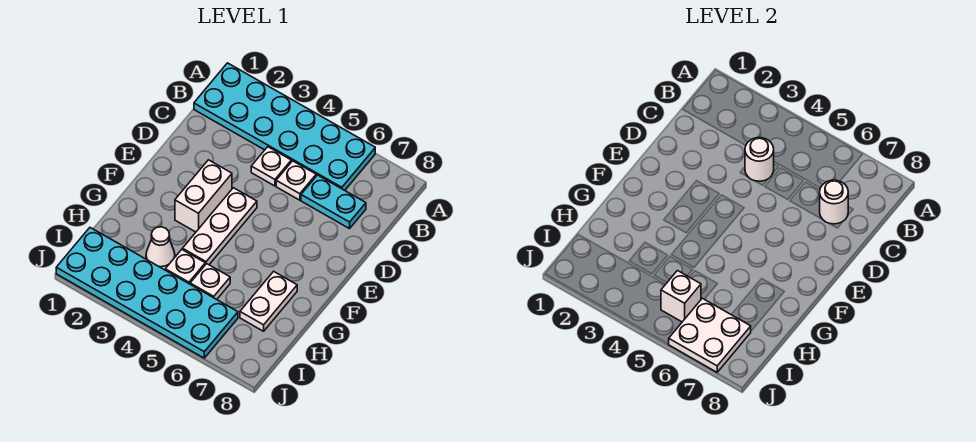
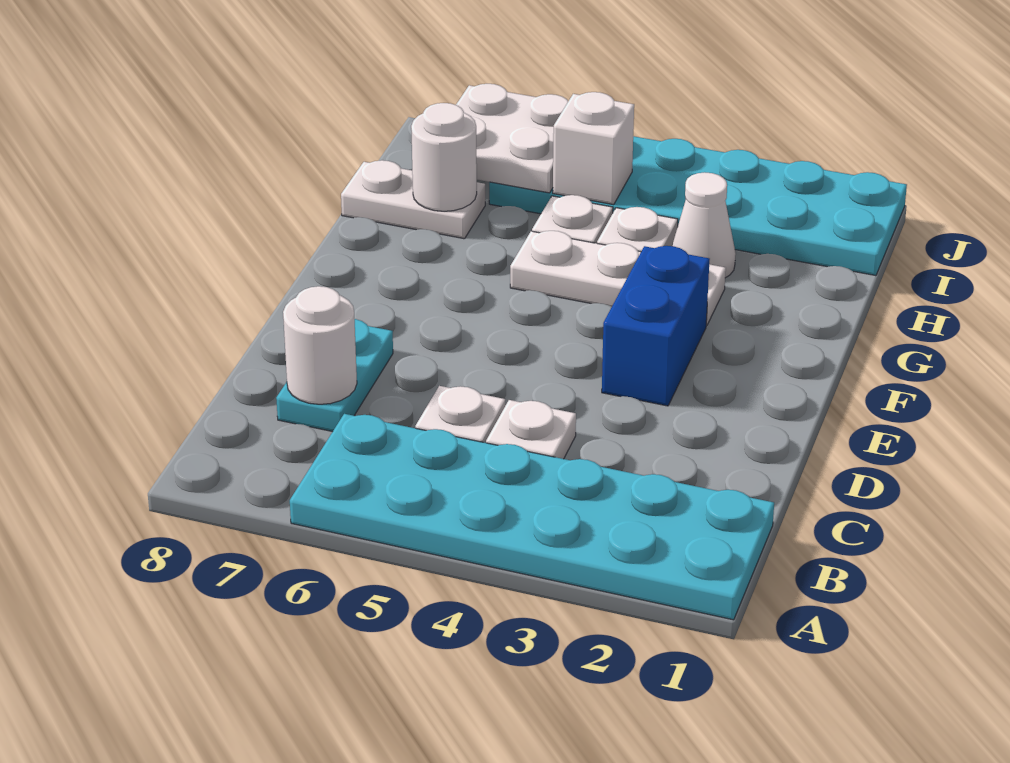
white 1x1 round brick [745,138,774,181] -> white 1x1 round brick moved to [411,103,477,211]
cyan 1x2 plate [301,175,366,229] -> cyan 1x2 plate turned to [276,319,393,432]
white 1x2 brick [175,160,232,232] -> blue 1x2 brick [602,246,710,406]
white 1x3 plate [183,188,257,265] -> white 1x3 plate turned to [510,231,726,326]
white 1x2 plate [240,271,297,331] -> white 1x2 plate turned to [341,160,485,239]

